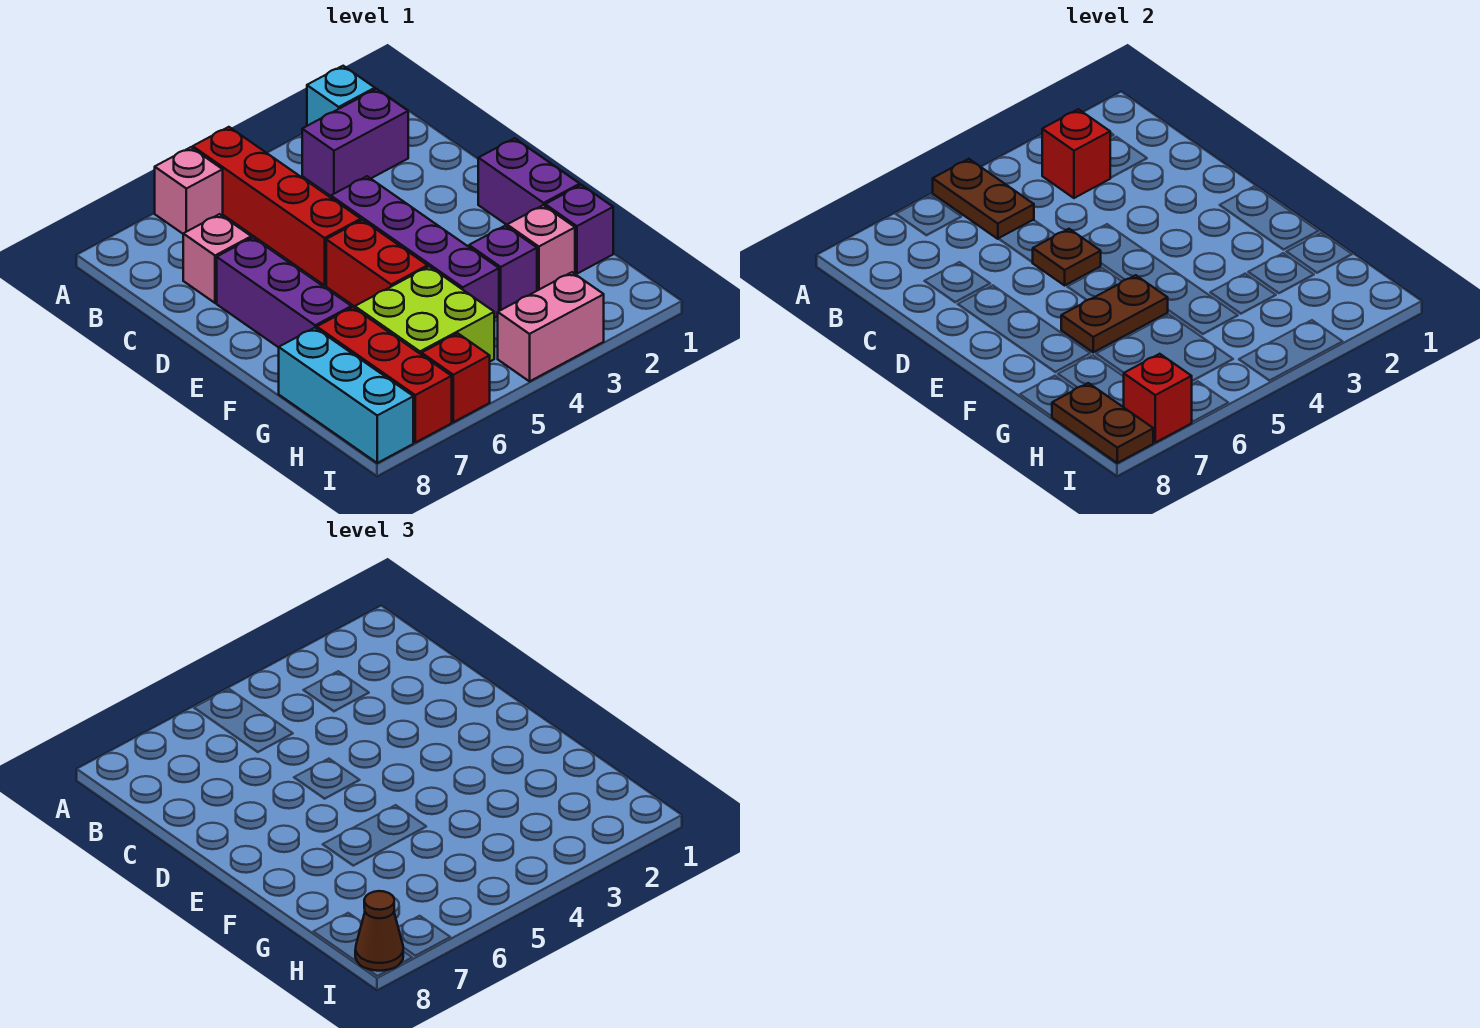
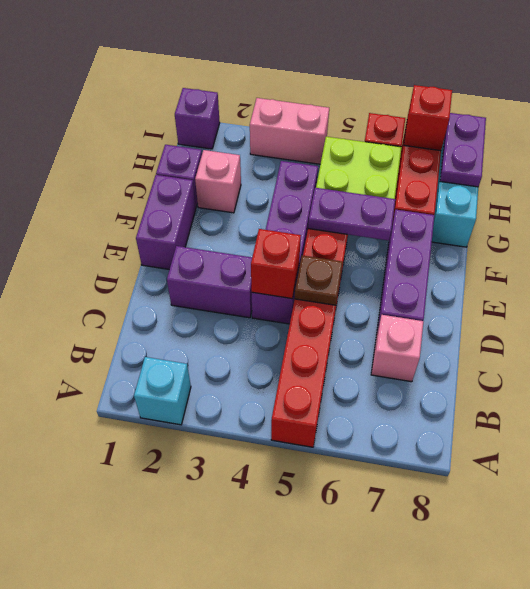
brown 1x2 plate [933,159,1034,239] -> none
pink 1x1 brick [155,147,223,234] -> none
purple 1x2 brick [302,89,408,196] -> purple 1x2 brick moved to [167,246,252,318]
red 1x1 brick [1042,109,1110,198] -> red 1x1 brick moved to [251,229,301,299]
brown 1x2 plate [1061,275,1168,352] -> purple 1x2 plate [308,188,395,240]
purple 1x1 brick [469,226,537,311] -> purple 1x1 brick moved to [175,88,220,149]
brown 1x2 plate [1052,383,1153,463] -> purple 1x2 plate [440,113,486,187]
brown 1x1 cone [355,891,403,971] -> none

